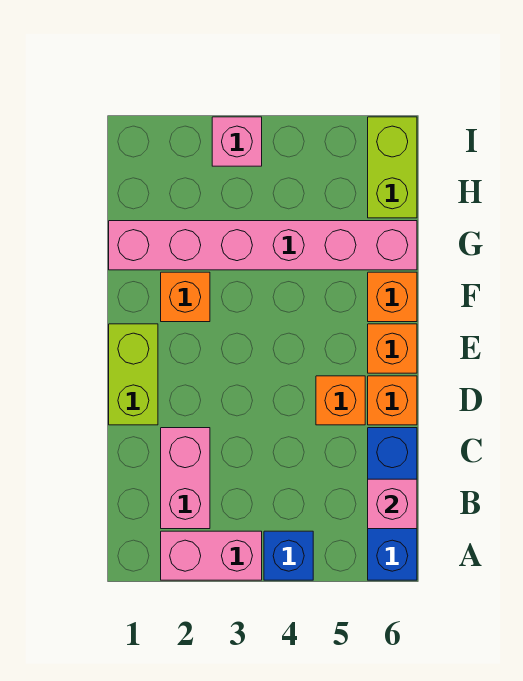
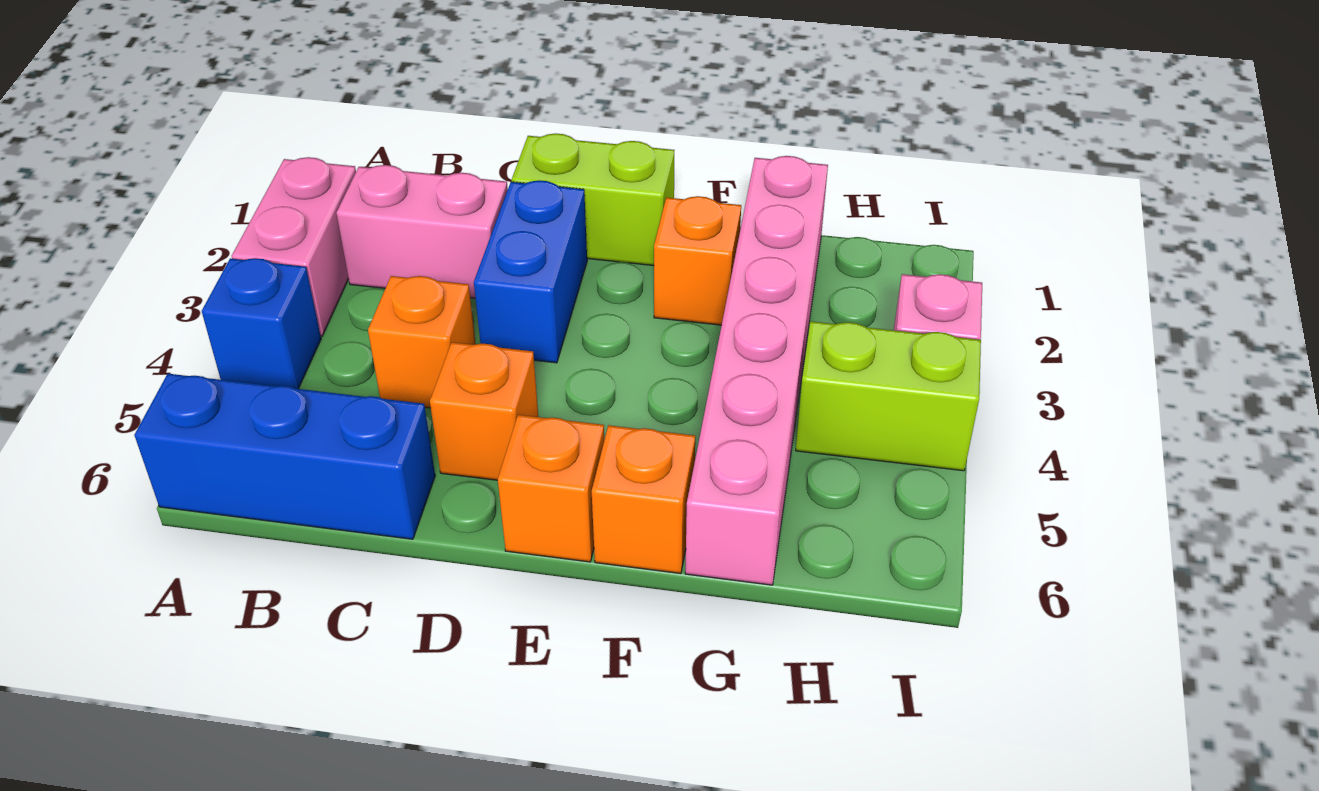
pink 1x1 brick [368,479,417,529] -> none
none -> blue 1x2 brick [474,180,587,363]
orange 1x1 brick [368,376,417,425] -> orange 1x1 brick moved to [368,276,475,408]
lime 1x2 brick [368,117,417,218] -> lime 1x2 brick moved to [796,321,981,471]

